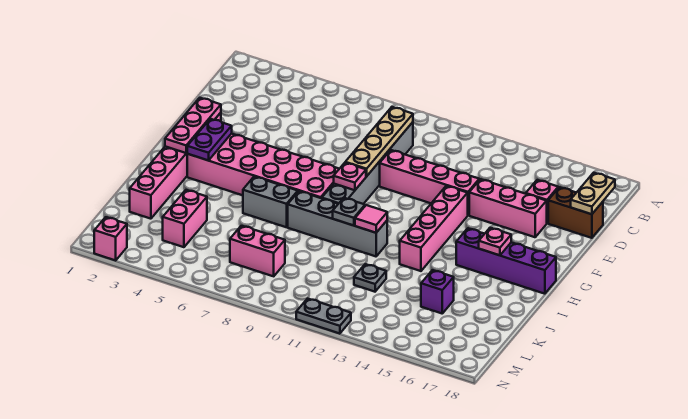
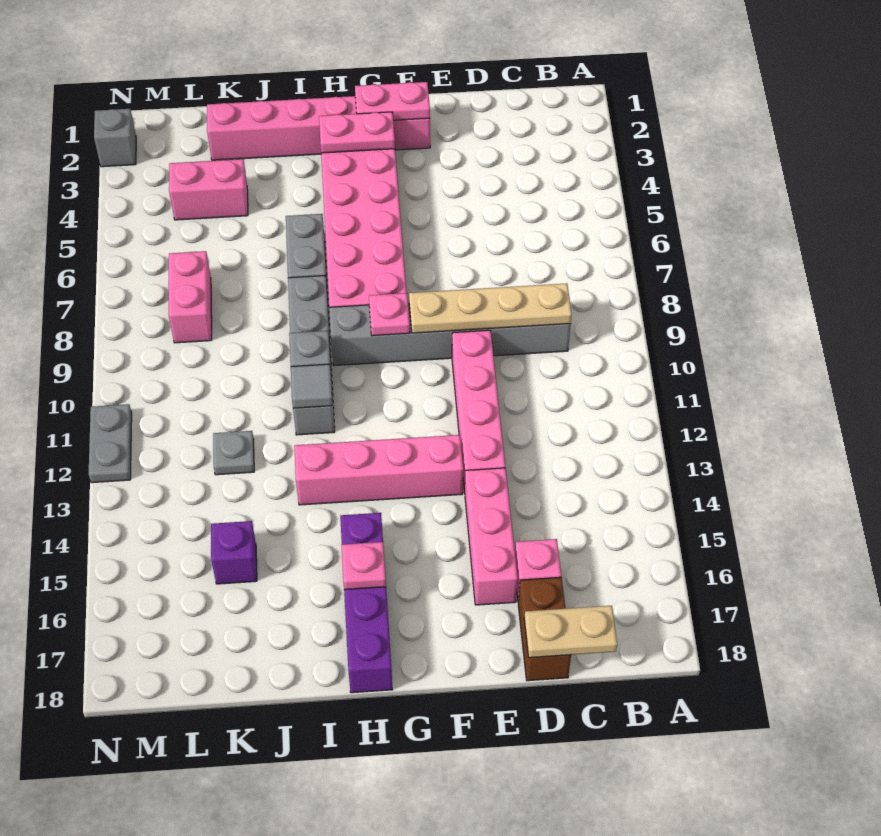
pink 1x3 plate [165,98,221,153] -> pink 1x2 plate [355,82,430,120]
purple 1x2 plate [187,119,232,160] -> pink 1x2 plate [319,112,395,153]
pink 1x1 tile [355,205,387,233] -> grey 1x1 tile [291,364,332,408]
pink 1x1 brick [94,217,127,260] -> grey 1x1 brick [94,109,136,167]

